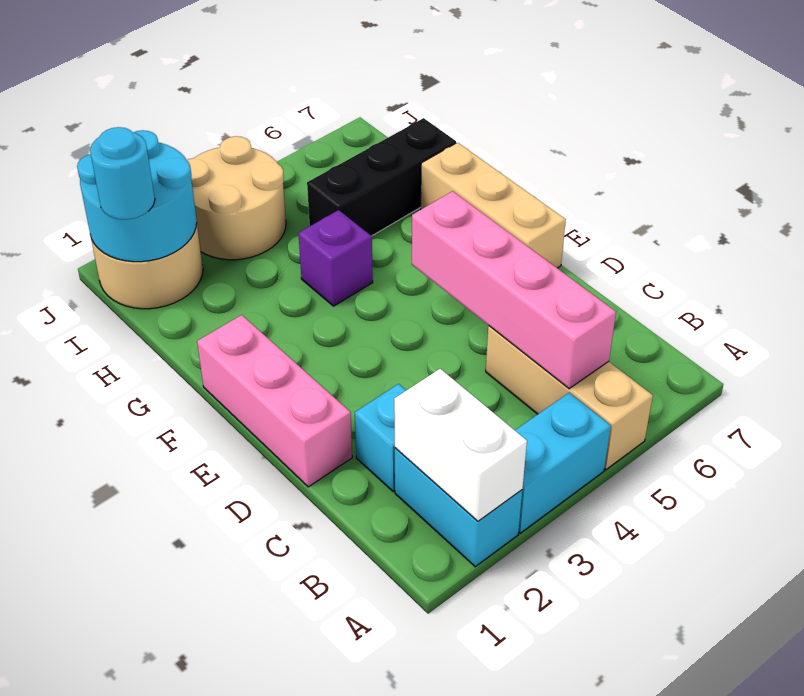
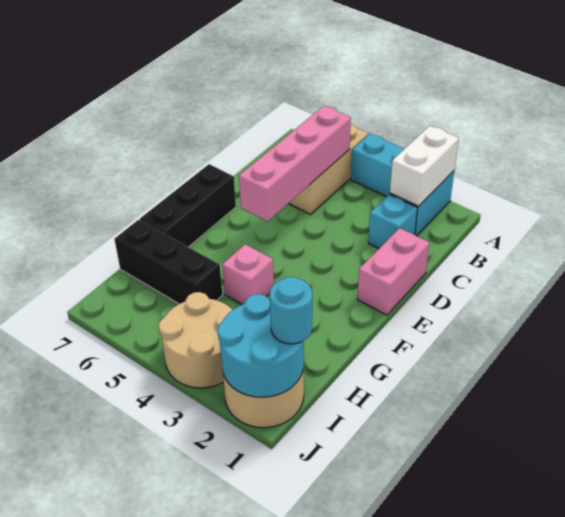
pink 1x3 brick [197,315,352,487] -> pink 1x2 brick [357,228,429,315]
tan 1x3 brick [421,142,566,268] -> black 1x3 brick [140,164,236,247]
purple 1x1 brick [298,210,373,306] -> pink 1x1 brick [222,244,274,305]

